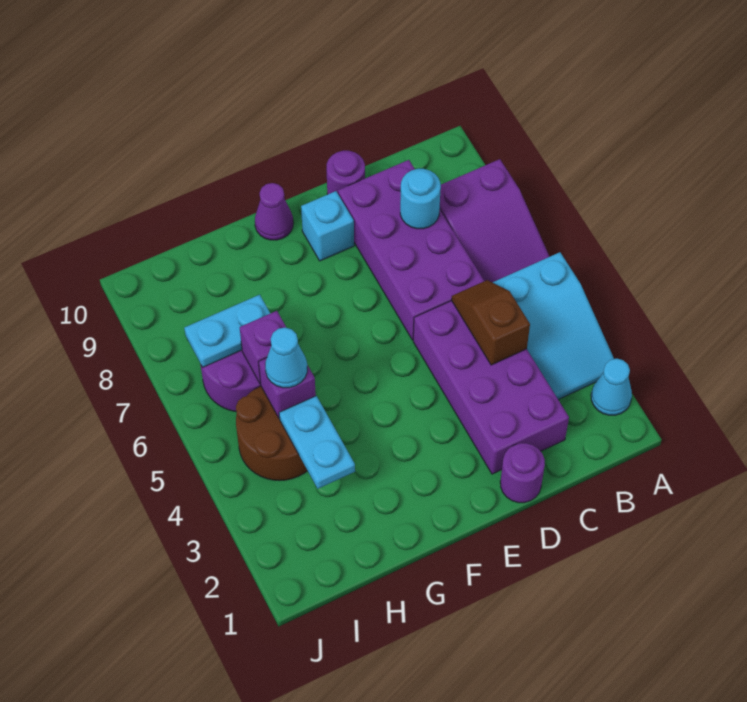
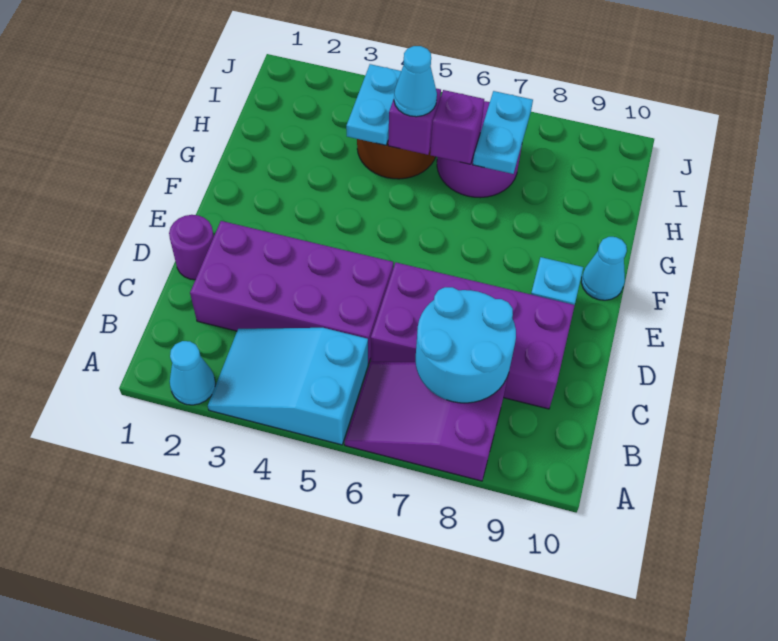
brown 1x2 slope [452,280,530,365] -> none
cyan 1x1 round brick [400,169,441,229] -> cyan 2x2 round brick [416,287,516,403]
purple 1x1 round brick [327,151,365,194] -> none
purple 1x1 cone [255,183,293,240] -> cyan 1x1 cone [581,237,627,300]
cyan 1x2 plate [279,396,355,489] -> cyan 1x2 plate turned to [346,64,401,145]

